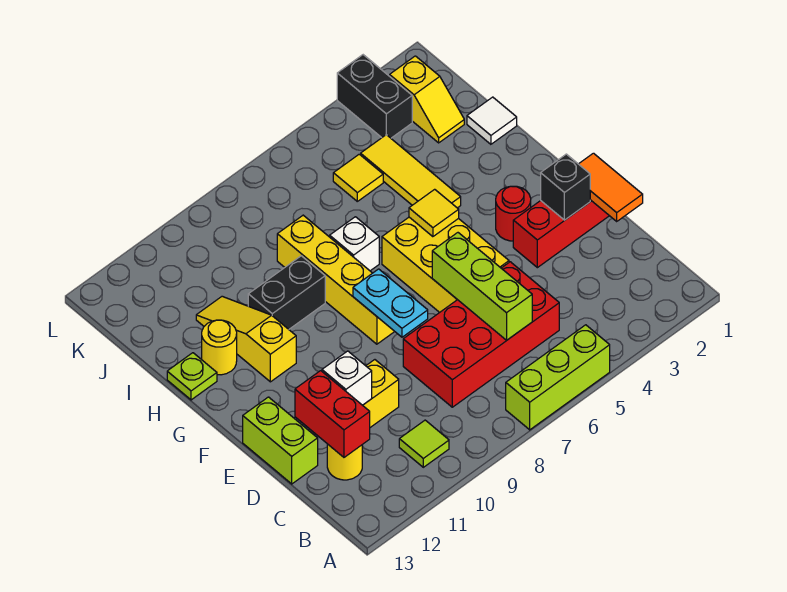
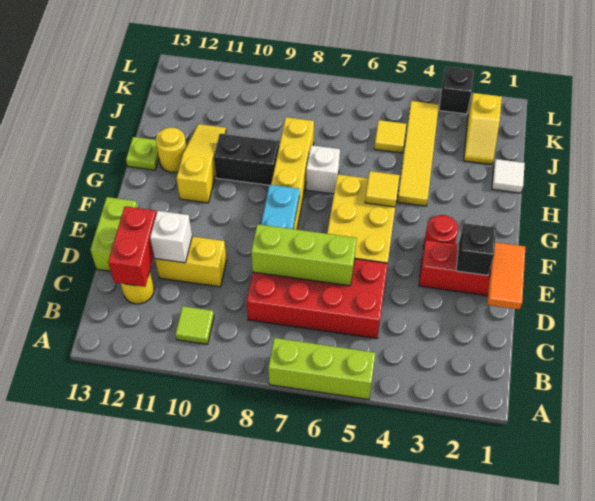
lime 1x3 brick [432,233,532,341] -> lime 1x3 brick turned to [251,224,357,286]
yellow 1x3 tile [361,135,461,208] -> yellow 1x4 tile [397,101,439,206]
black 1x2 brick [337,55,412,138] -> black 1x1 brick [439,67,474,114]

